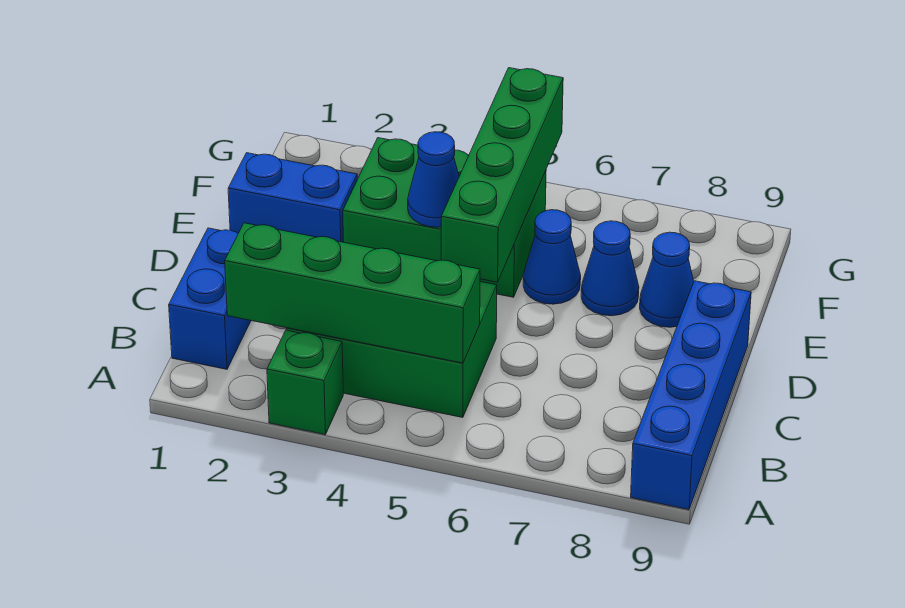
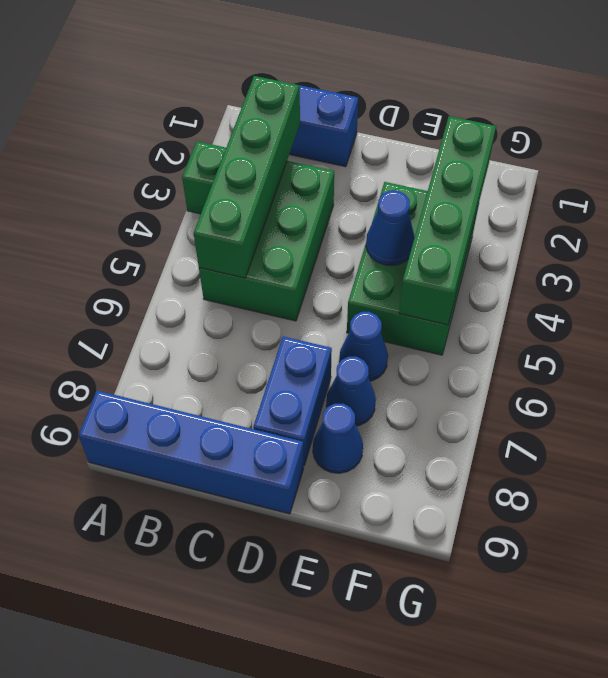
green 1x4 brick [441,68,563,282] -> green 1x4 brick turned to [399,116,496,325]
blue 1x2 brick [228,153,357,242] -> blue 1x2 brick moved to [253,336,332,465]

